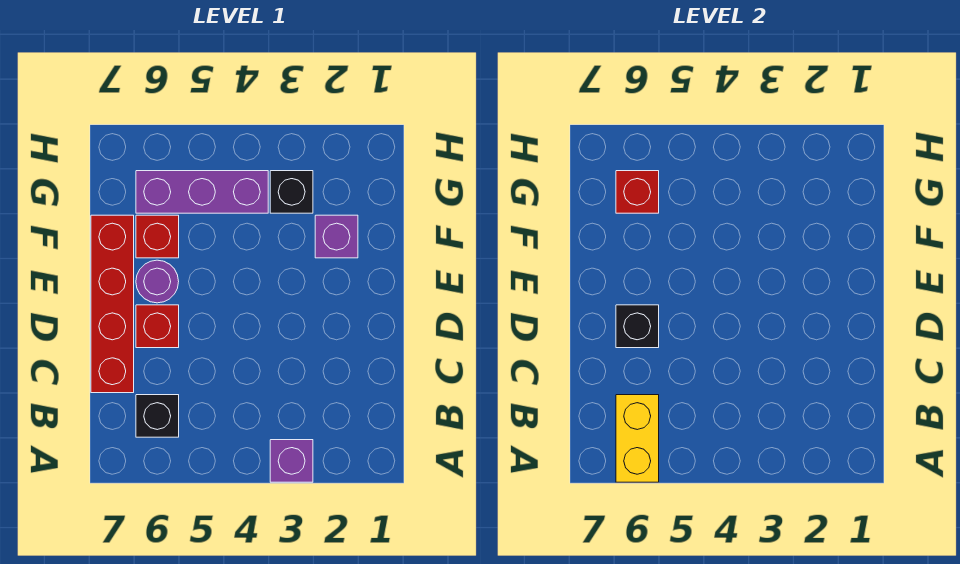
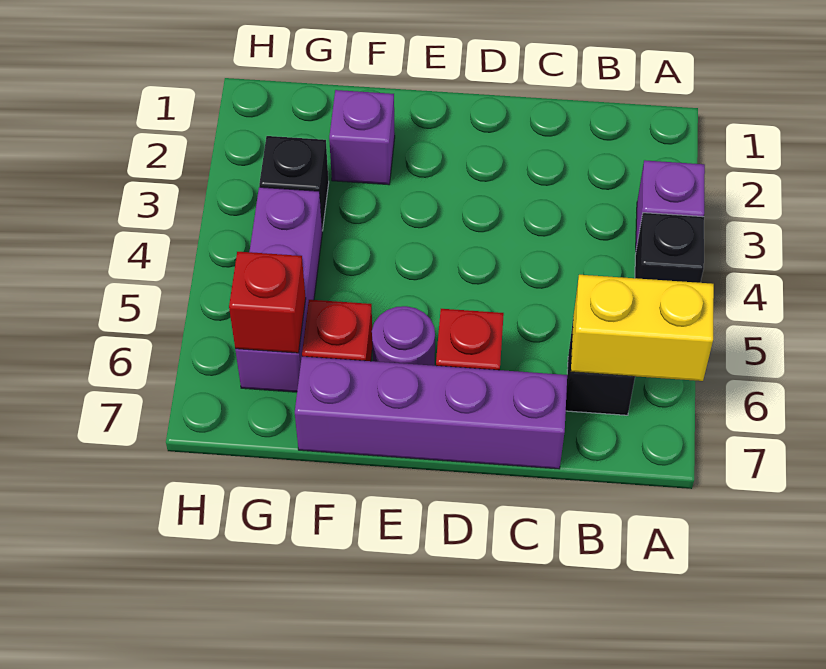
red 1x4 brick [91,215,134,393] -> purple 1x4 brick [295,356,567,469]
black 1x1 brick [616,305,659,348] -> black 1x1 brick moved to [635,213,704,283]

